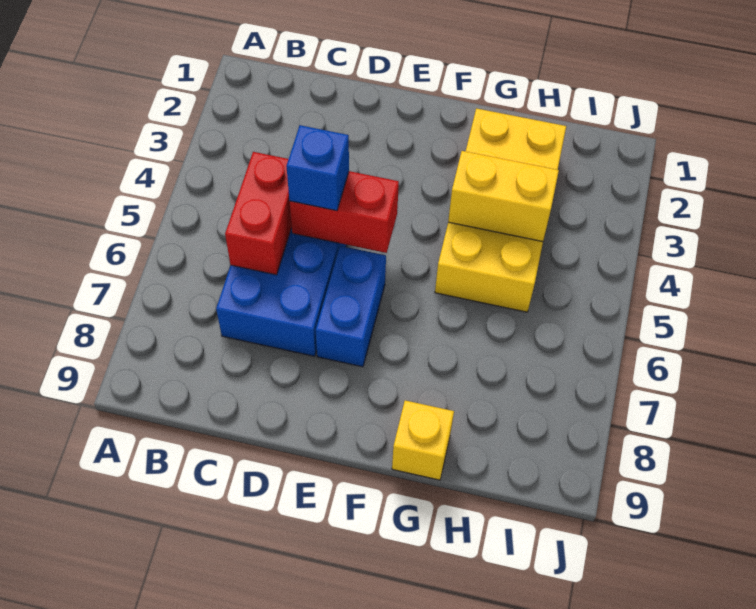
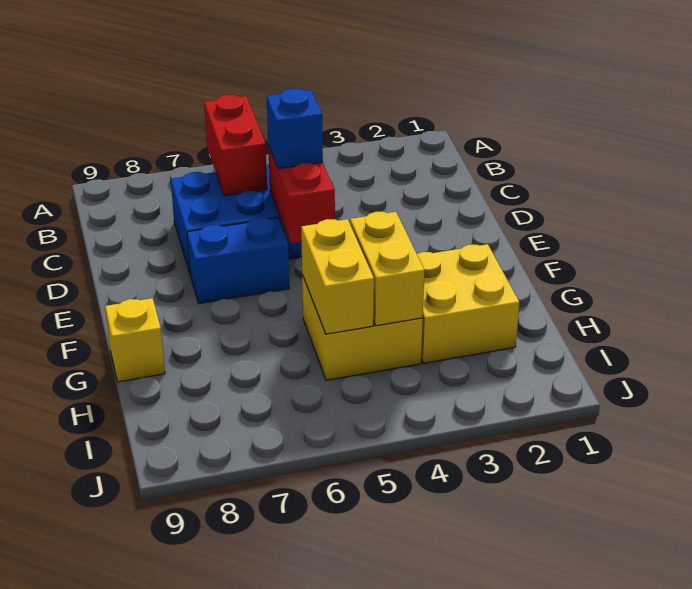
red 1x2 brick [225,152,292,275] -> red 1x2 brick turned to [204,95,267,196]
none -> yellow 1x2 brick [301,219,374,334]

